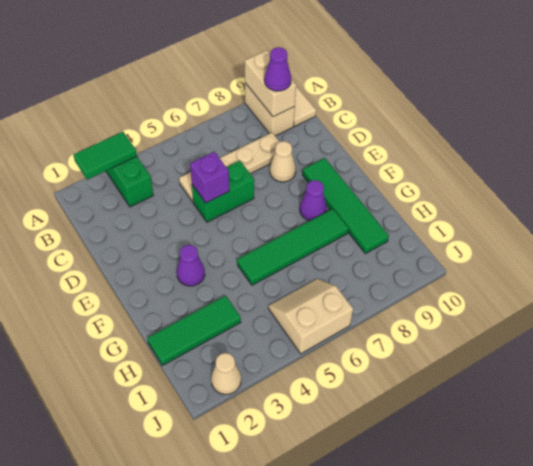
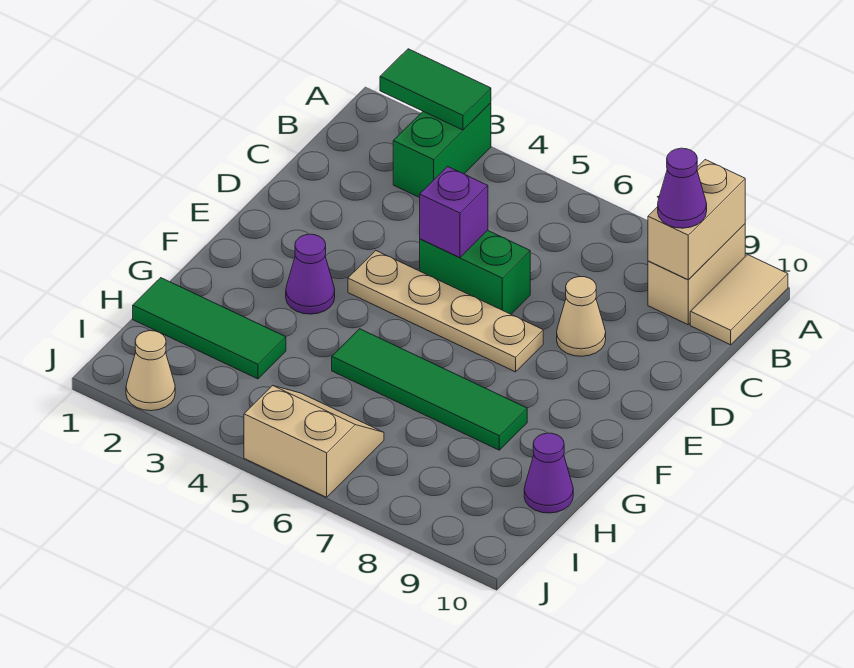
tan 1x4 plate [179,133,279,202] -> tan 1x4 plate moved to [348,251,543,372]
green 1x4 tile [303,158,389,254] -> none
purple 1x1 cone [300,180,327,221] -> purple 1x1 cone moved to [524,433,573,513]

